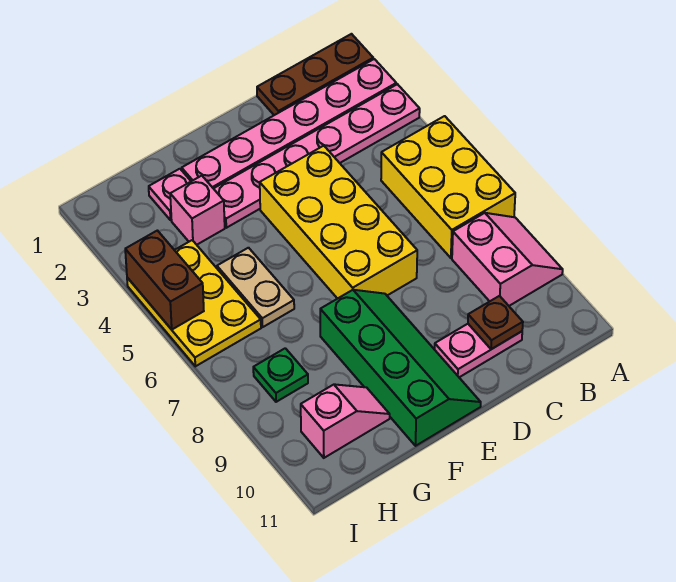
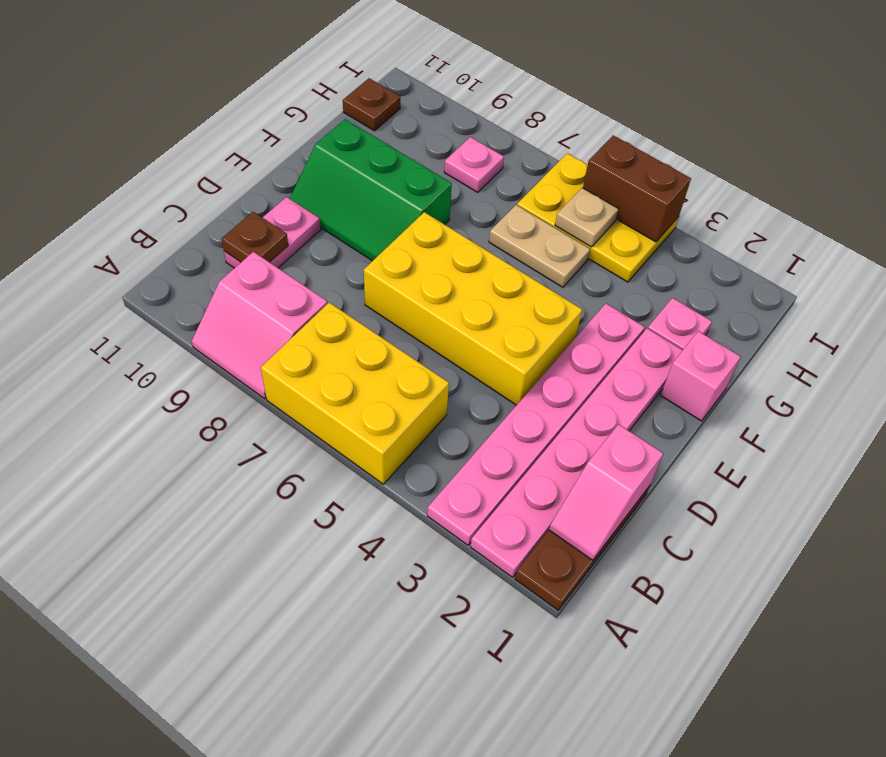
green 2x4 slope [320,290,481,446] -> green 2x3 slope [290,119,452,261]
pink 1x1 brick [170,176,225,245] -> pink 1x1 brick moved to [661,331,741,421]
pink 1x2 slope [301,384,390,458] -> pink 1x2 slope moved to [549,424,663,560]
none -> tan 1x1 plate [555,188,619,247]
green 1x1 plate [253,348,308,402] -> pink 1x1 plate [444,137,504,192]
none -> brown 1x1 plate [343,78,400,131]

